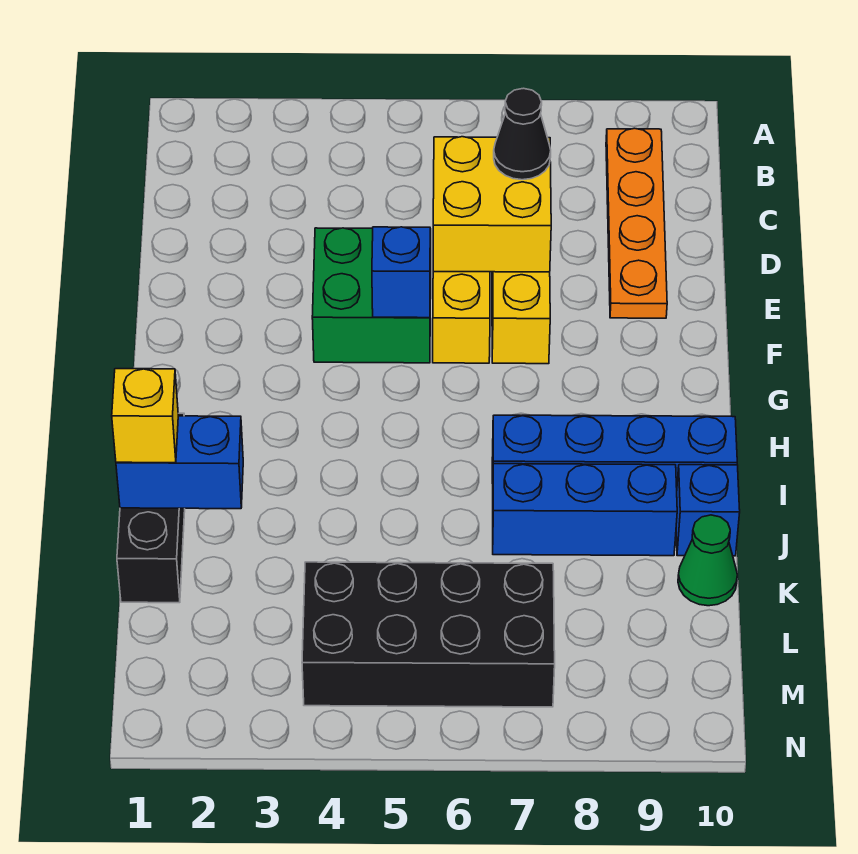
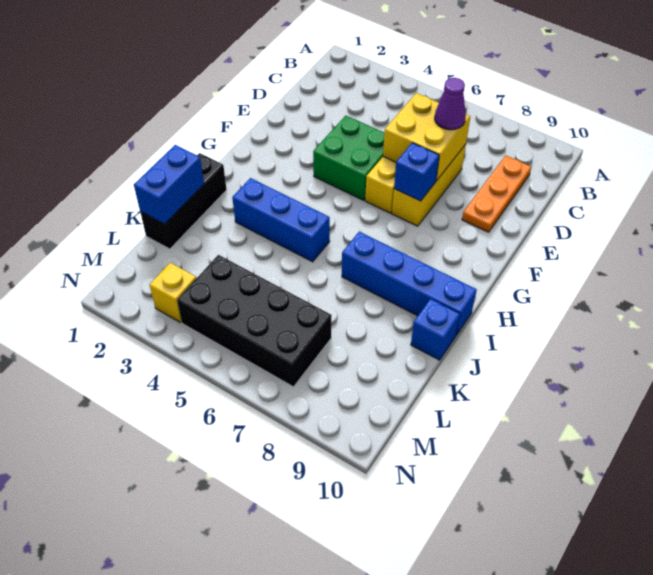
orange 1x4 plate [606,128,667,318] -> orange 1x3 plate [462,155,531,232]
black 1x1 cone [494,88,551,180] -> purple 1x1 cone [435,78,466,130]
blue 1x1 brick [372,227,430,318] -> blue 1x1 brick moved to [394,143,439,201]
blue 1x2 brick [116,416,243,509] -> blue 1x2 brick turned to [134,145,204,224]
yellow 1x1 brick [112,369,178,463] -> yellow 1x1 brick moved to [150,263,196,322]
blue 1x3 brick [493,464,677,556] -> blue 1x3 brick moved to [232,178,330,262]
green 1x1 cone [678,515,737,606] -> none

